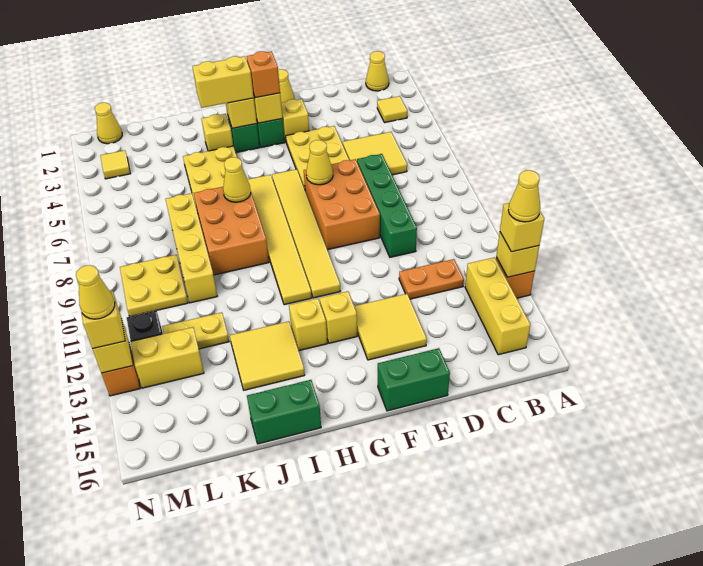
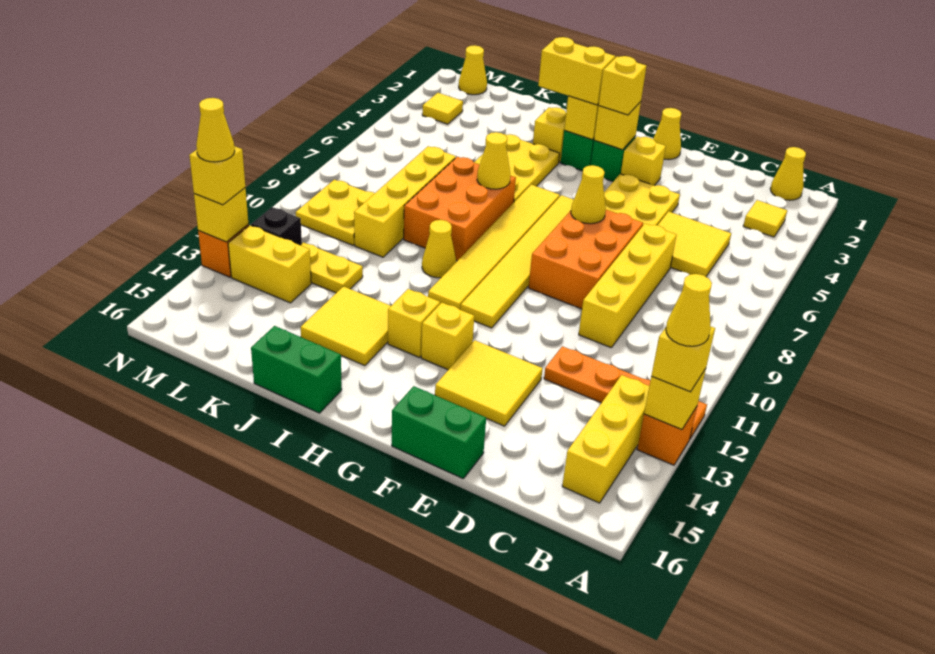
orange 1x2 plate [399,259,464,299] -> orange 1x4 plate [544,346,707,439]
green 1x4 brick [357,154,417,257] -> yellow 1x4 brick [579,223,677,348]
orange 1x1 brick [246,51,280,98] -> yellow 1x1 brick [599,56,646,115]
none -> yellow 1x1 cone [422,220,456,278]

